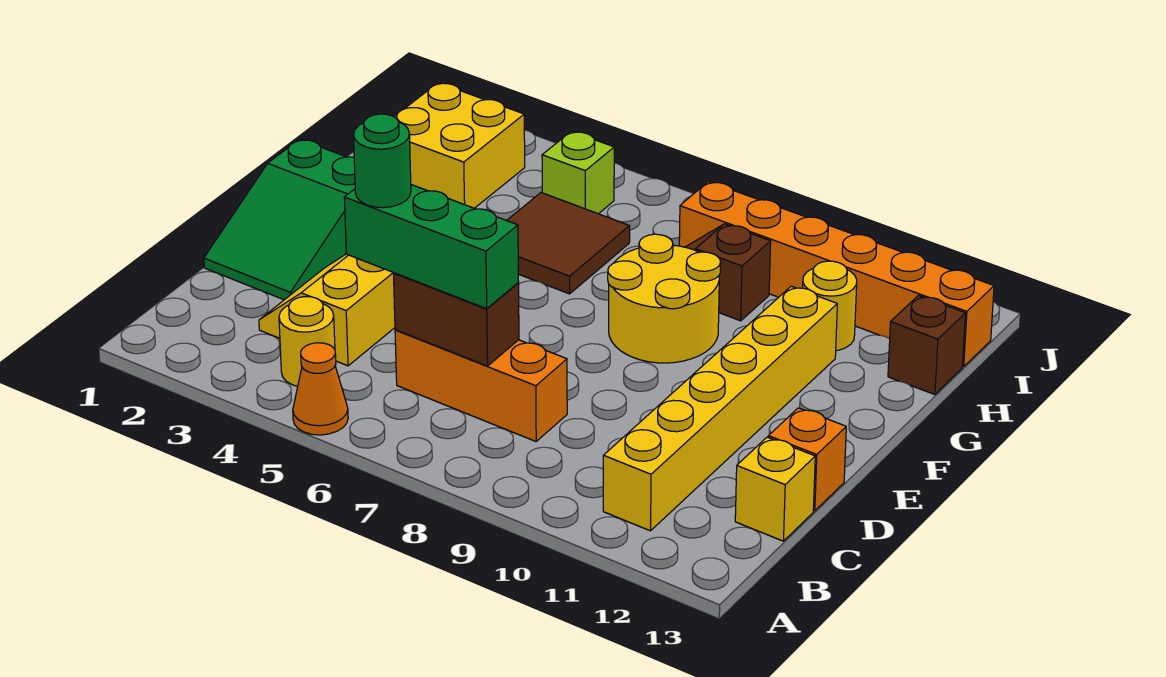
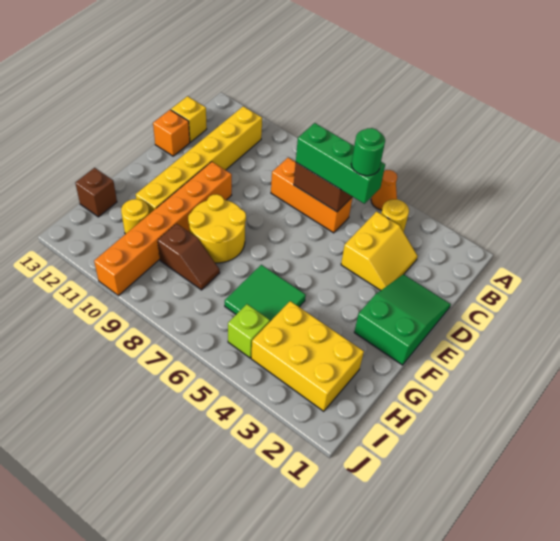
brown 2x2 tile [507,193,630,294] -> green 2x2 tile [225,265,306,321]
yellow 2x2 brick [394,83,525,208] -> yellow 2x3 brick [251,301,364,411]
orange 1x6 brick [679,181,994,367] -> orange 1x6 brick turned to [94,162,232,296]

